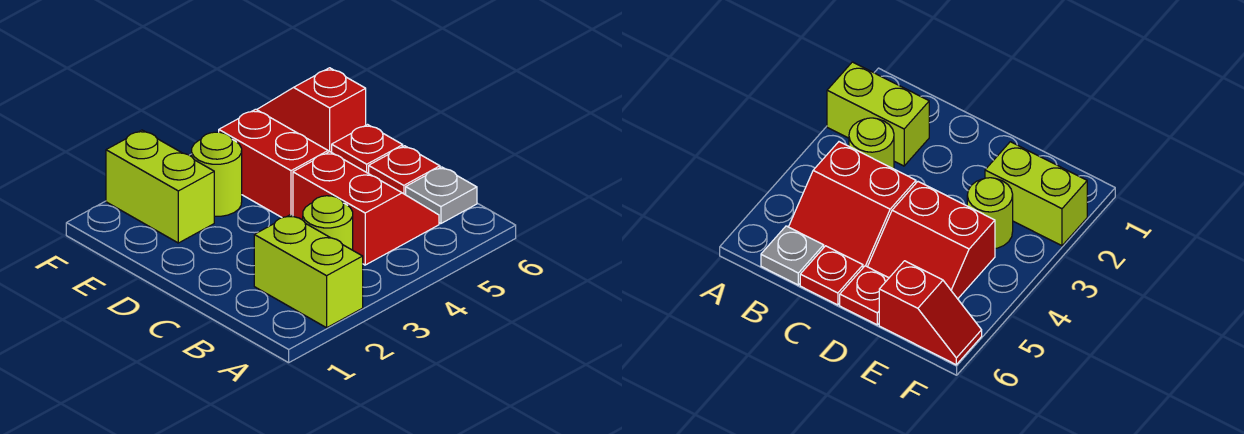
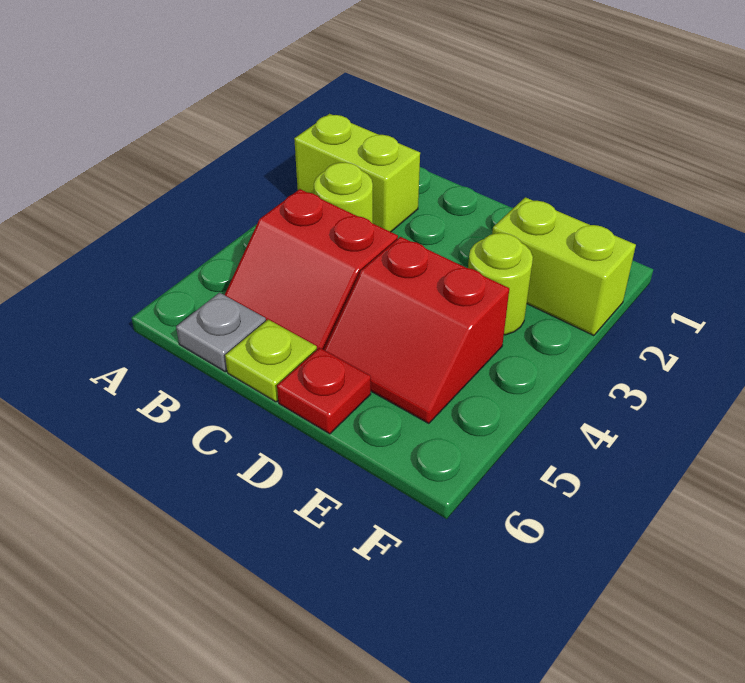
red 1x1 plate [369,146,440,195] -> lime 1x1 plate [225,320,317,402]
red 1x2 slope [257,68,366,152] -> none

